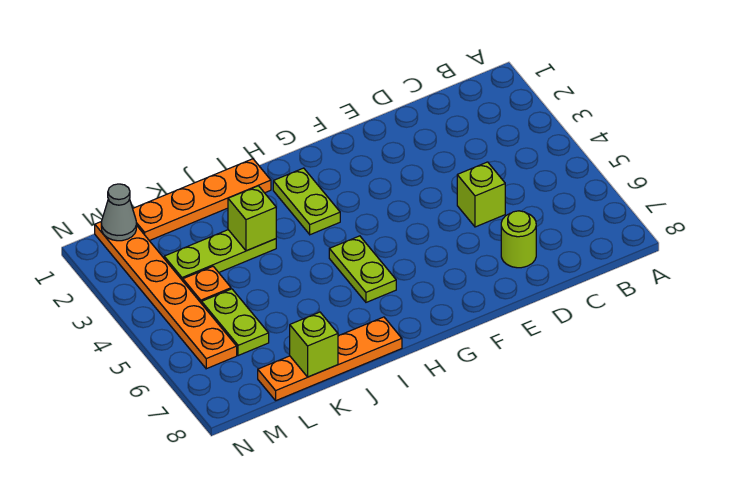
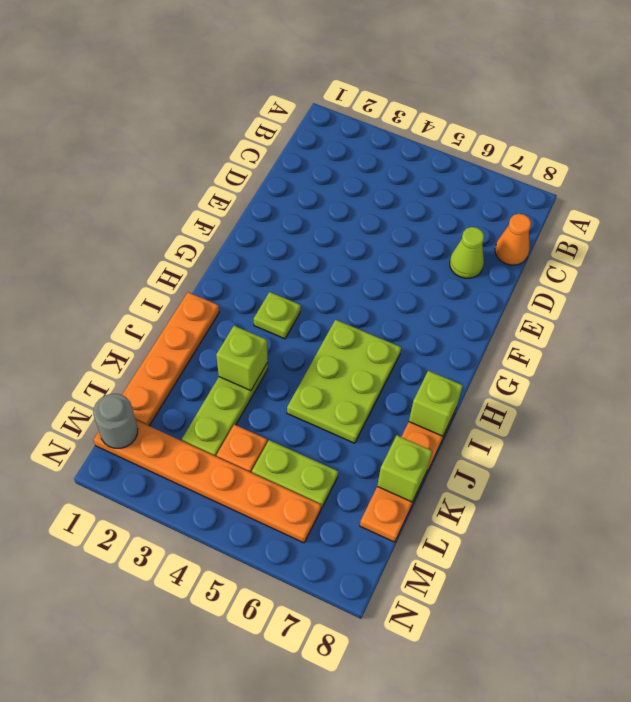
none -> orange 1x1 cone [495,214,531,265]
lime 1x1 brick [457,162,505,227] -> lime 1x1 brick moved to [409,371,463,436]
lime 1x1 round brick [501,211,536,268] -> lime 1x1 cone [450,227,484,278]
lime 1x2 plate [273,168,340,235] -> lime 1x1 plate [254,292,301,339]
lime 1x2 plate [329,236,396,302] -> lime 2x3 plate [287,320,401,443]
grey 1x1 cone [101,184,136,241] -> grey 1x1 round brick [93,394,138,448]

